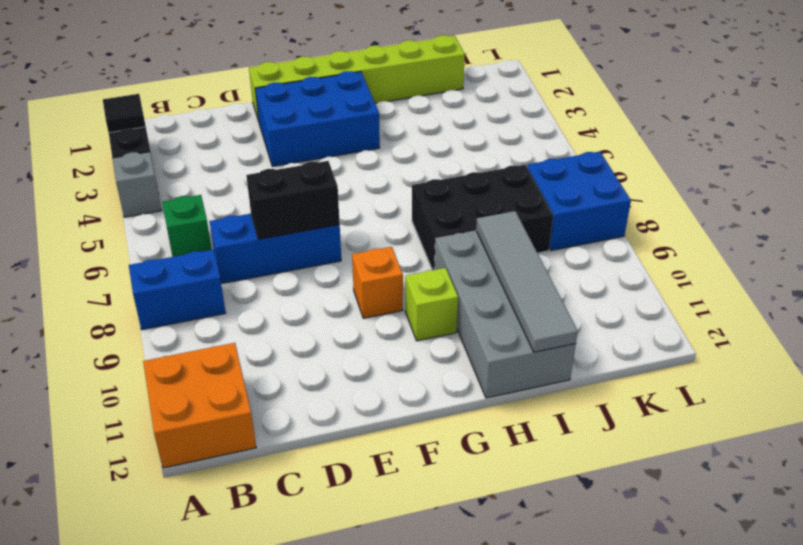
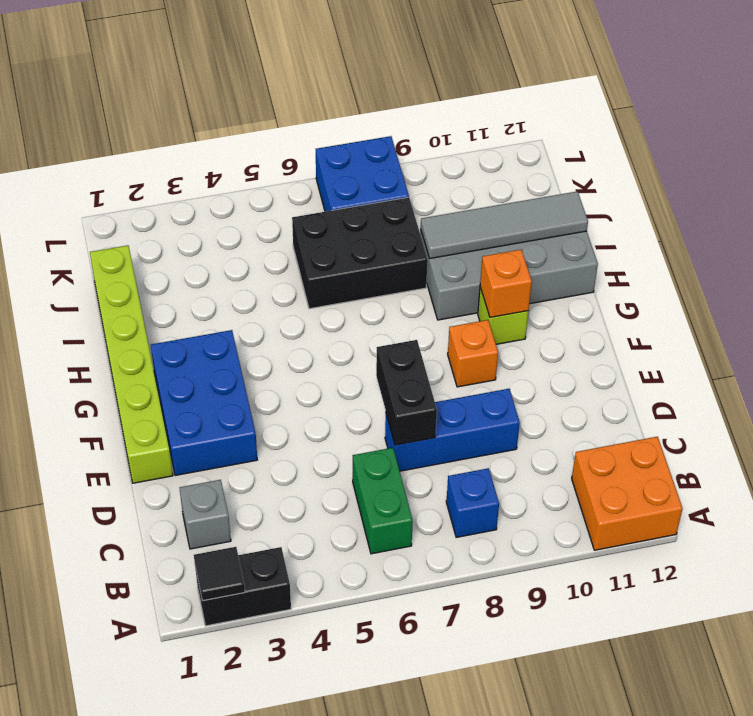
grey 1x1 brick [112,152,162,217] -> grey 1x1 brick moved to [180,480,231,549]
blue 1x2 brick [129,249,226,330] -> blue 1x1 brick [446,468,499,537]
green 1x1 brick [162,195,212,257] -> green 1x2 brick [353,448,413,554]
blue 1x3 brick [209,214,341,284] -> blue 1x3 brick turned to [385,389,520,471]
none -> orange 1x1 brick [480,250,532,317]
black 2x3 brick [412,165,553,270] -> black 2x3 brick turned to [292,197,428,309]

